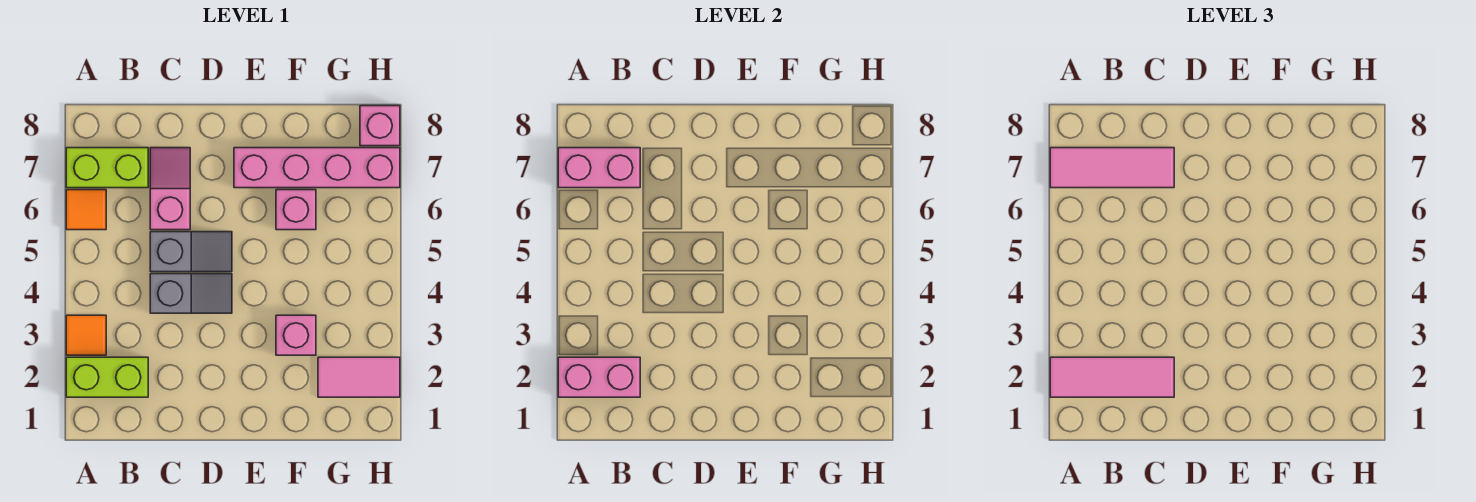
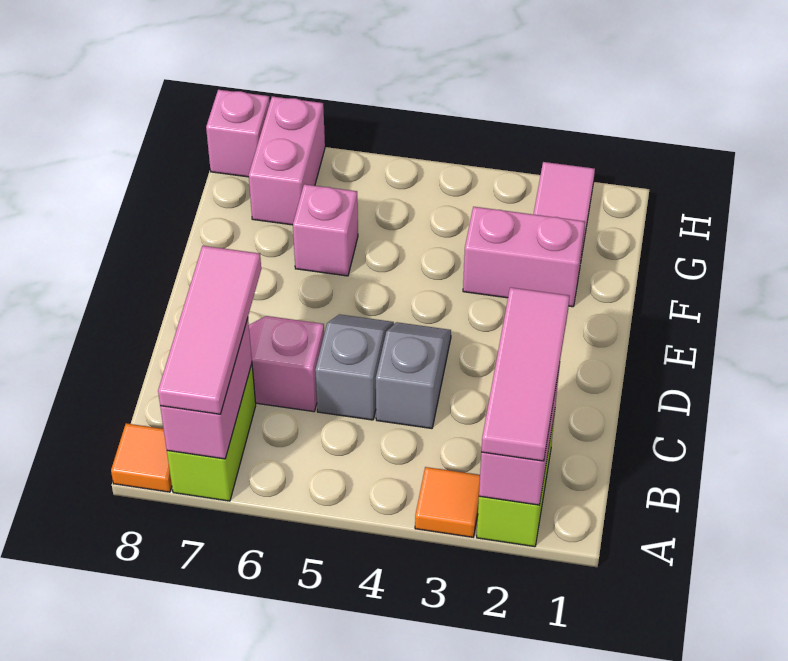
orange 1x1 tile [66,190,106,230] -> orange 1x1 tile moved to [111,423,172,492]
pink 1x4 brick [234,148,400,188] -> pink 1x2 brick [249,96,325,225]
pink 1x1 brick [276,315,316,355] -> pink 1x2 brick [463,207,585,307]

